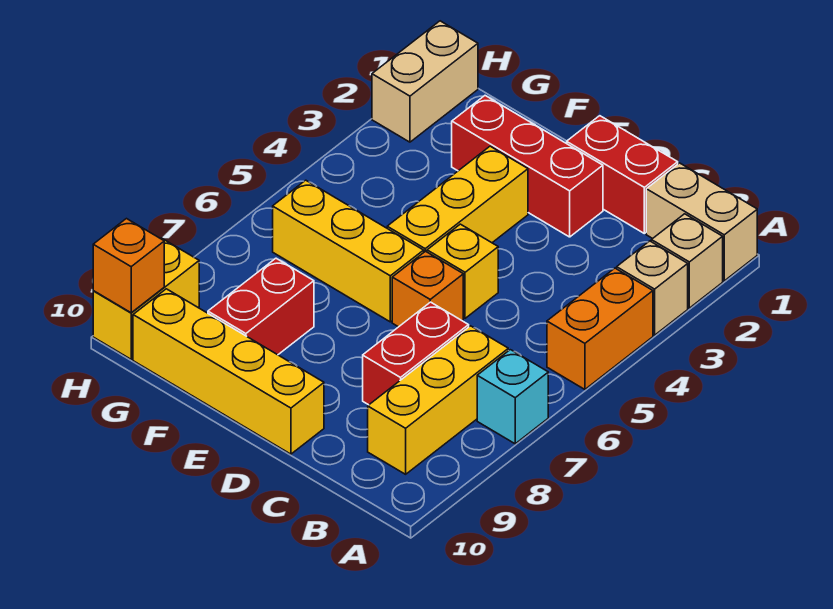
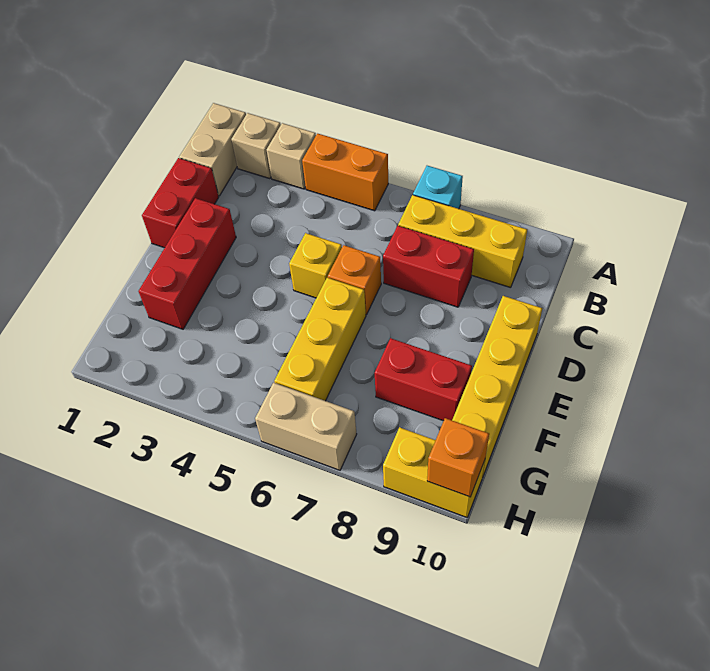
yellow 1x3 brick [387,146,528,252] -> none
tan 1x2 brick [372,21,478,142] -> tan 1x2 brick moved to [255,383,357,470]

